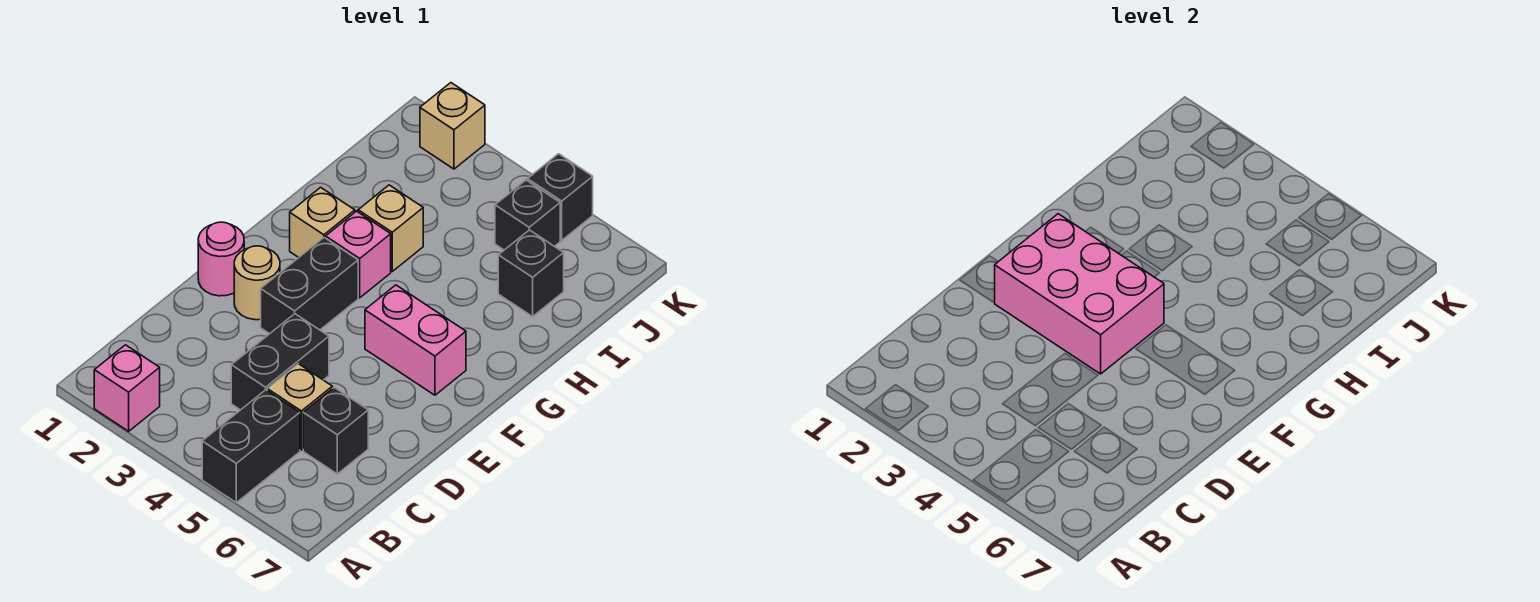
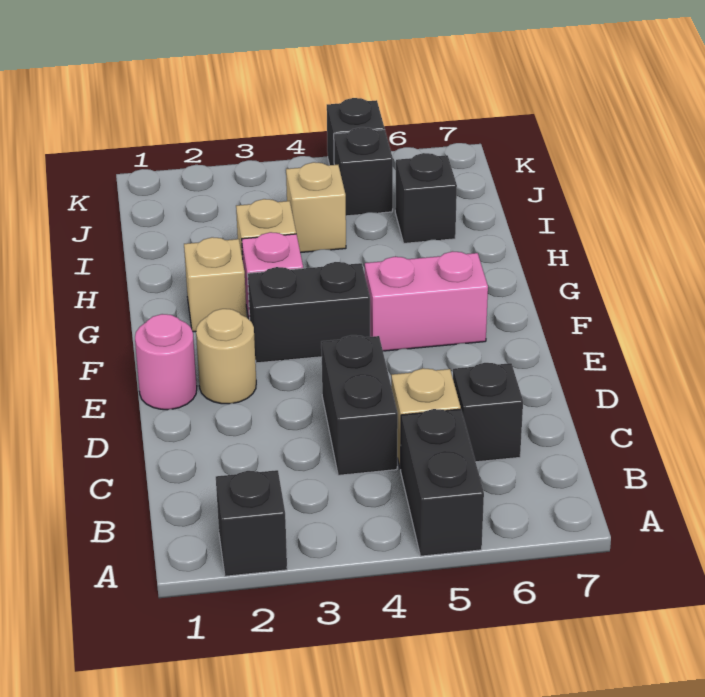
pink 1x1 brick [94,345,160,431] -> black 1x1 brick [216,470,287,576]
pink 2x3 brick [994,214,1164,374] -> none
black 1x2 brick [261,238,358,334] -> black 1x2 brick turned to [248,262,370,363]
tan 1x1 brick [420,83,485,169] -> tan 1x1 brick moved to [286,162,346,253]

